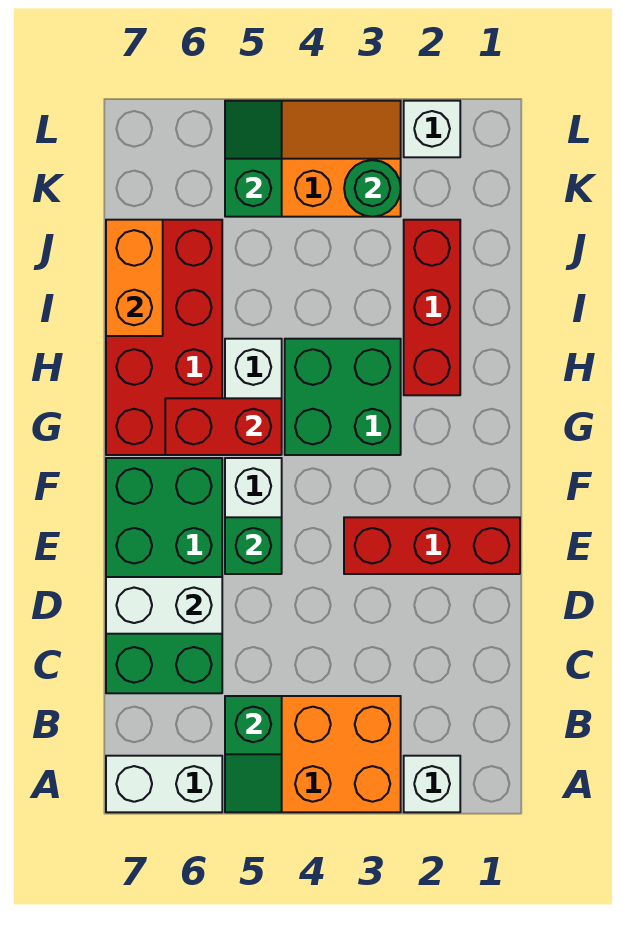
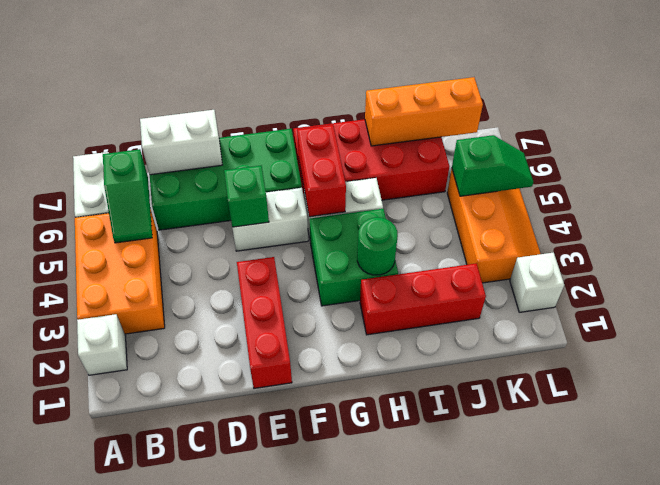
green 1x2 slope [225,696,282,812] -> green 1x2 slope turned to [103,149,152,243]
white 1x2 brick [106,577,222,634] -> white 1x2 brick turned to [140,110,222,175]
orange 1x2 brick [106,220,163,336] -> orange 1x3 brick [365,77,483,146]
green 1x1 round brick [344,160,401,217] -> green 1x1 round brick moved to [357,217,398,275]

